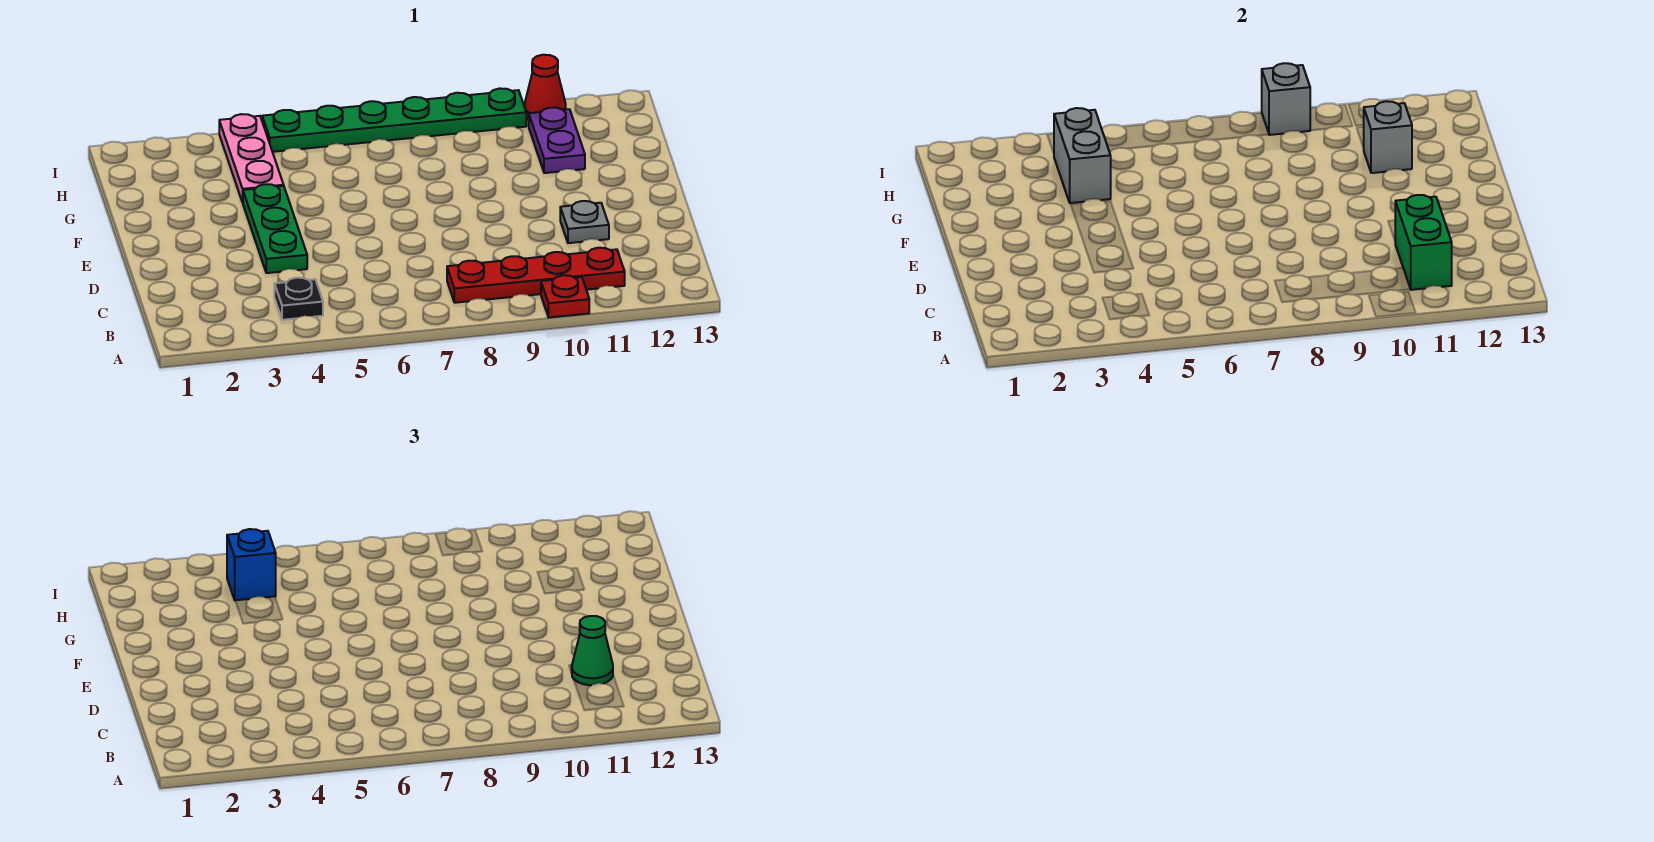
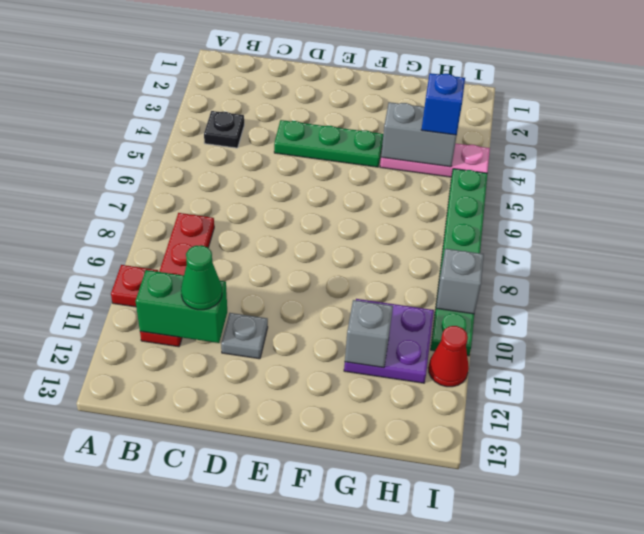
purple 1x2 plate [529,108,585,173] -> purple 2x2 plate [344,299,434,383]

